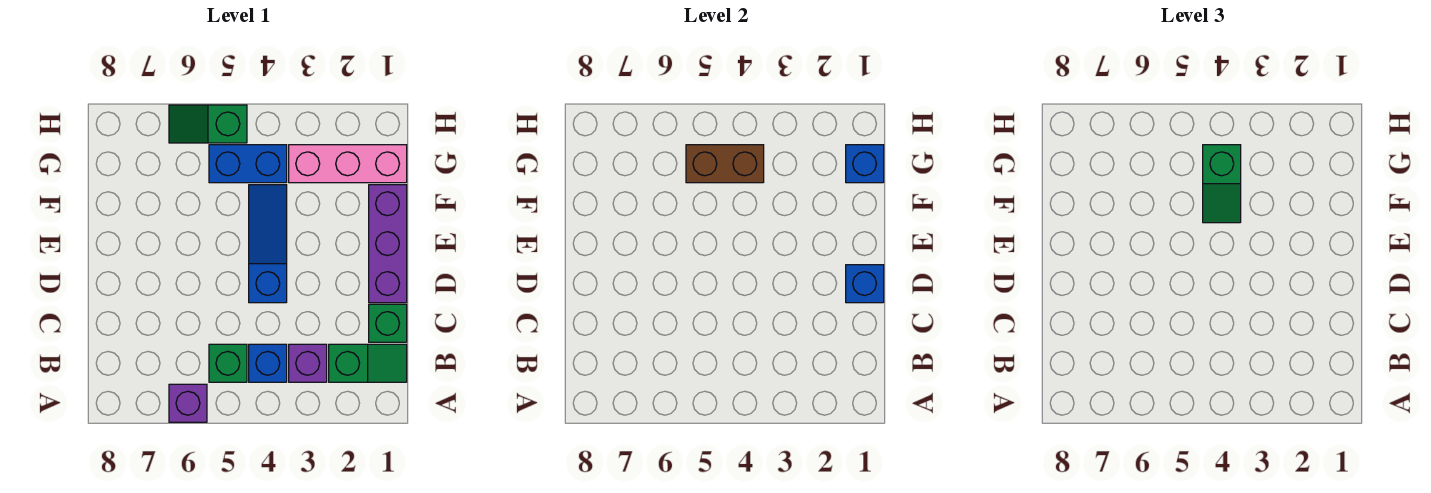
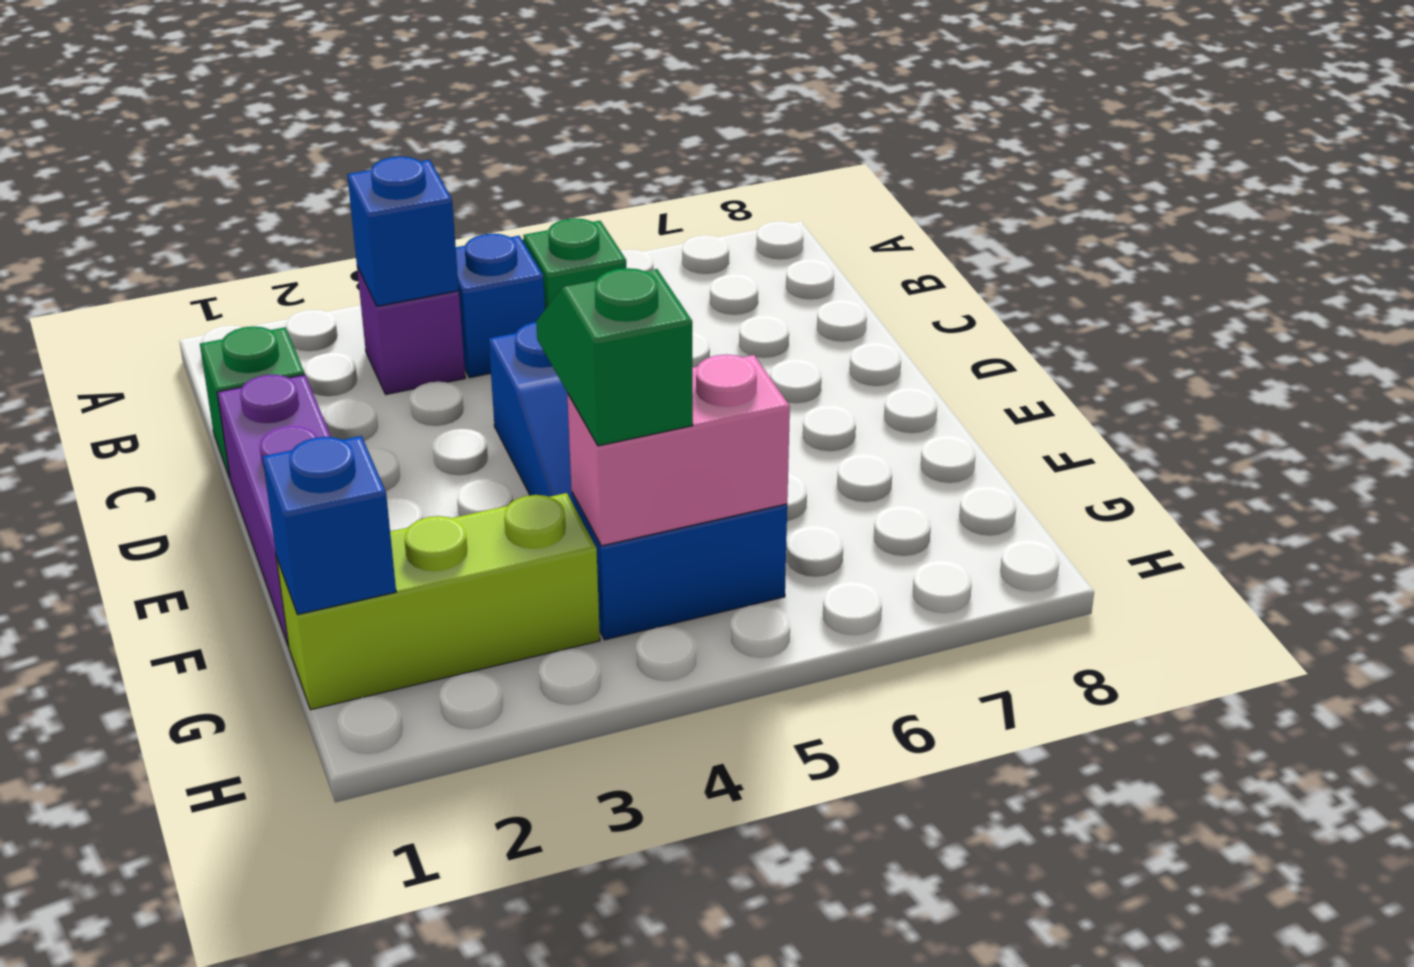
purple 1x1 brick [169,384,207,422] -> none
green 1x2 slope [329,344,407,382] -> none
blue 1x1 brick [846,265,884,303] -> blue 1x1 brick moved to [347,157,459,306]
pink 1x3 brick [289,145,407,183] -> lime 1x3 brick [276,493,600,710]
brown 1x2 brick [686,145,764,183] -> pink 1x2 brick [567,354,790,546]
green 1x2 slope [169,105,247,143] -> none

